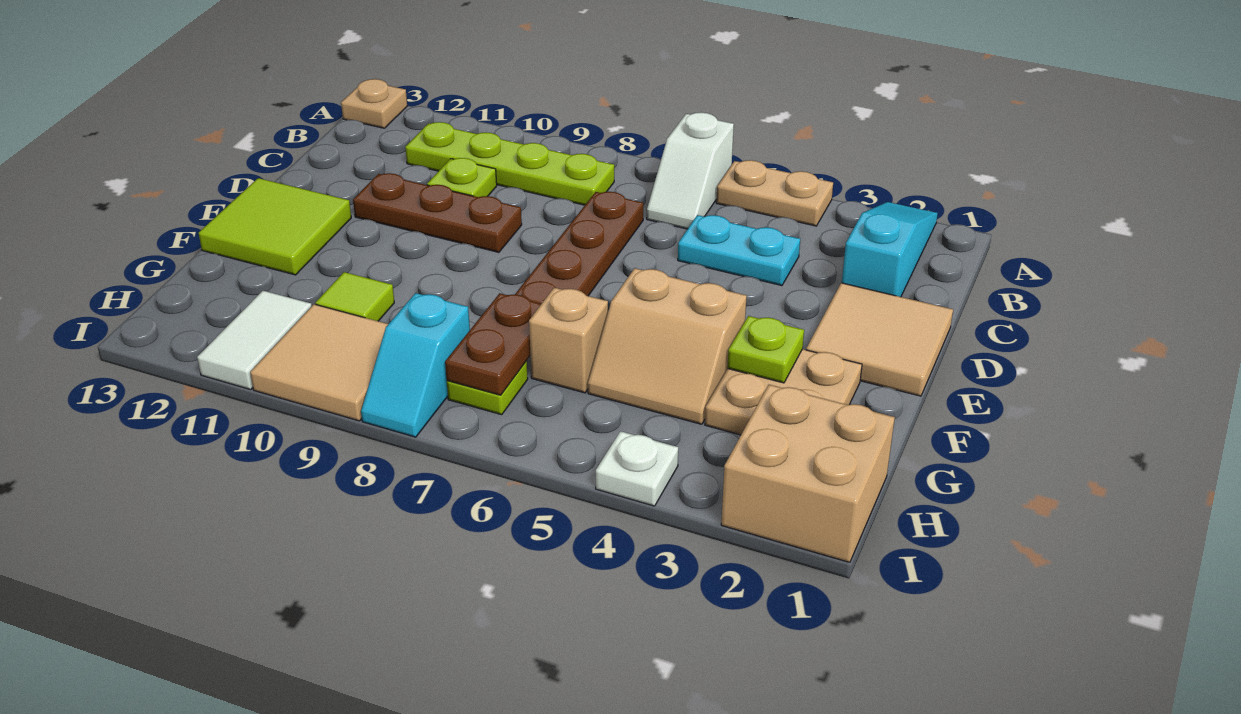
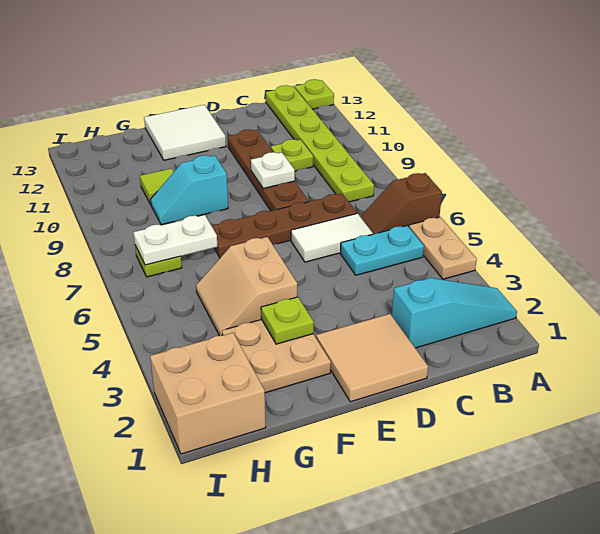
white 1x2 slope [647,112,734,229] -> brown 1x2 slope [360,173,442,234]
tan 1x1 plate [341,79,407,128] -> lime 1x1 plate [295,79,334,109]
lime 1x4 plate [405,122,614,205] -> lime 1x6 plate [266,85,374,202]
cyan 1x2 plate [678,215,800,286] -> cyan 1x2 plate turned to [340,226,424,275]
brown 1x3 plate [353,173,522,252] -> brown 1x4 plate [228,129,309,211]
lime 2x2 tile [199,178,351,275] -> white 2x2 tile [144,105,226,160]
tan 1x1 brick [529,288,608,393] -> none
brown 1x2 plate [445,293,541,395] -> white 1x2 plate [133,215,218,265]
cyan 1x2 slope [361,293,470,437] -> cyan 1x2 slope moved to [150,155,228,225]
tan 2x2 tile [250,304,388,421] -> none
white 1x2 tile [197,291,312,390] -> white 1x2 tile moved to [291,213,373,262]
white 1x1 plate [596,431,678,506] -> white 1x1 plate moved to [251,152,295,188]

